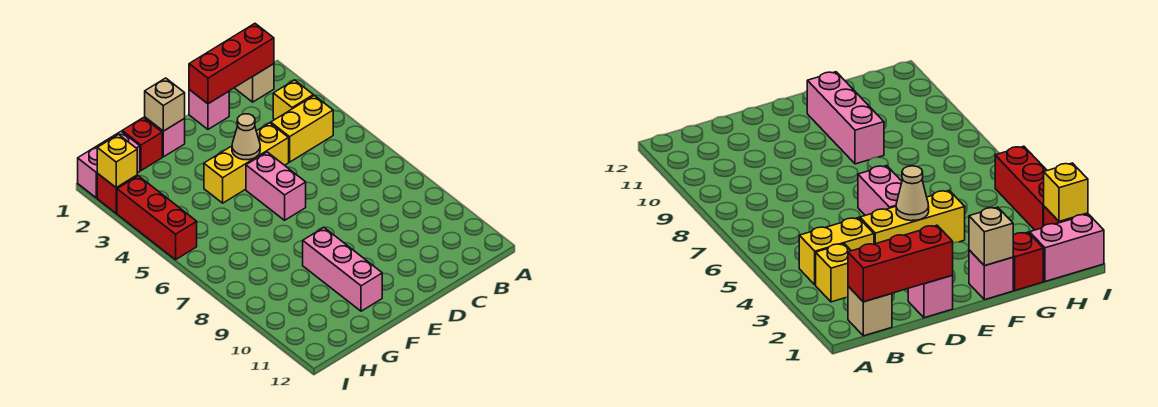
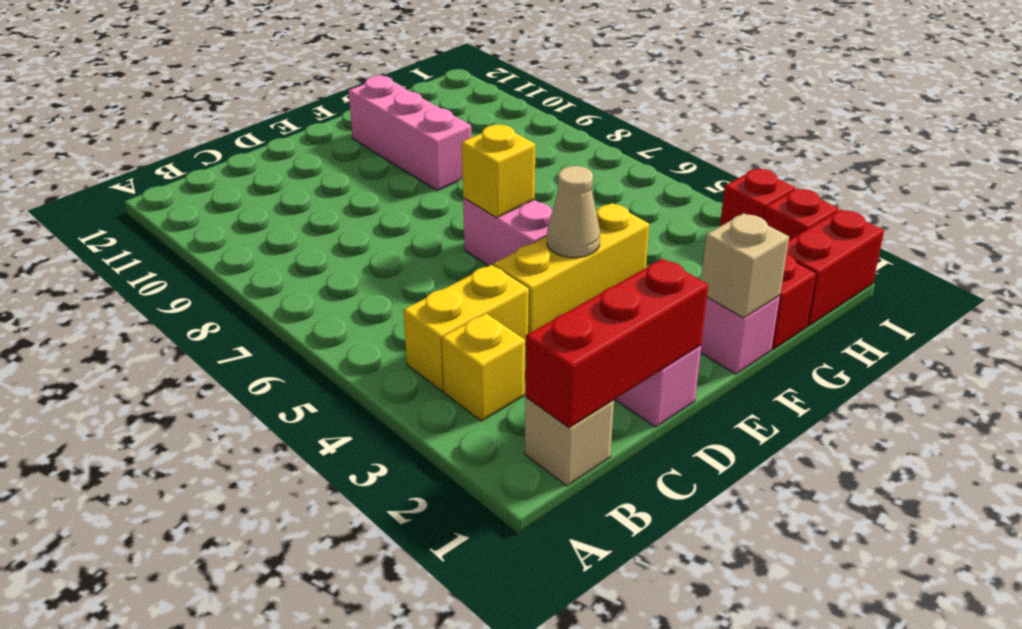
pink 1x2 brick [78,131,140,198] -> red 1x2 brick [787,210,884,326]
yellow 1x1 brick [97,135,137,188] -> yellow 1x1 brick moved to [462,125,535,218]
red 1x3 brick [117,176,197,260] -> red 1x1 brick [720,169,796,226]

